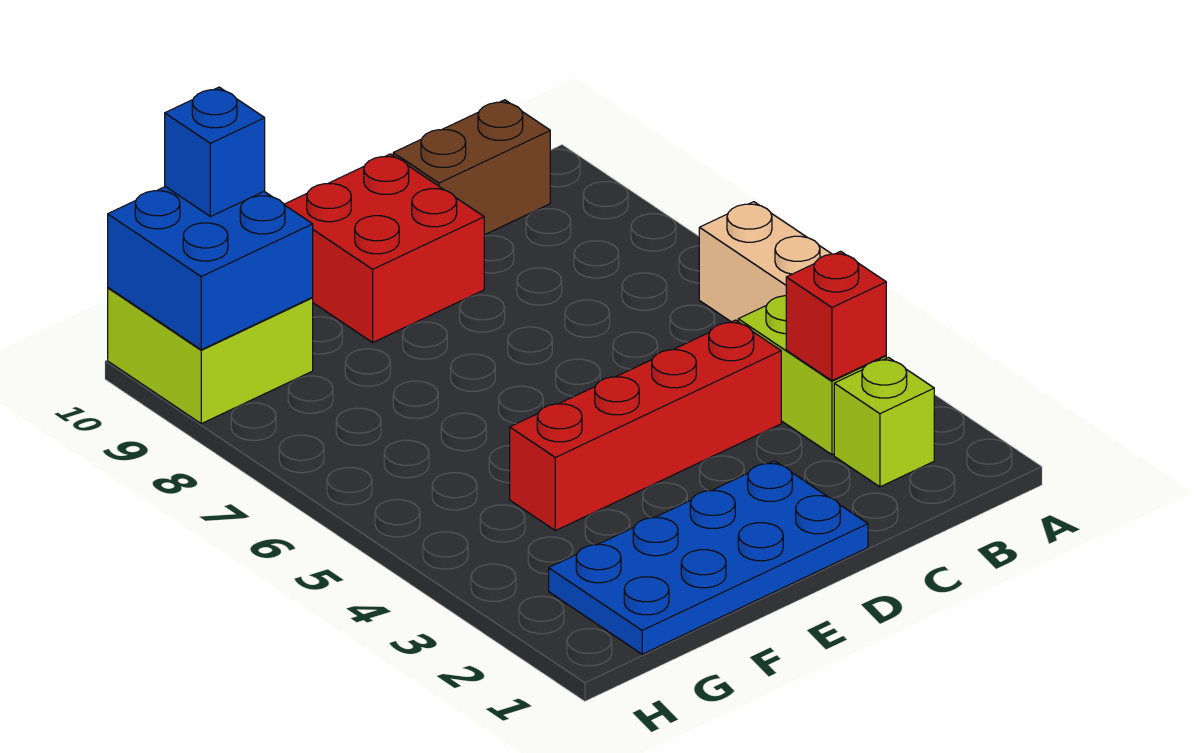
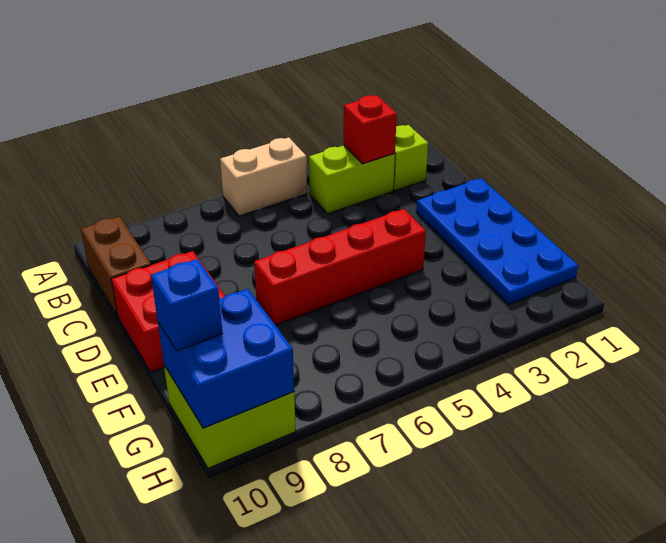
red 1x4 brick [510,320,781,531] -> red 1x4 brick turned to [254,209,426,325]

